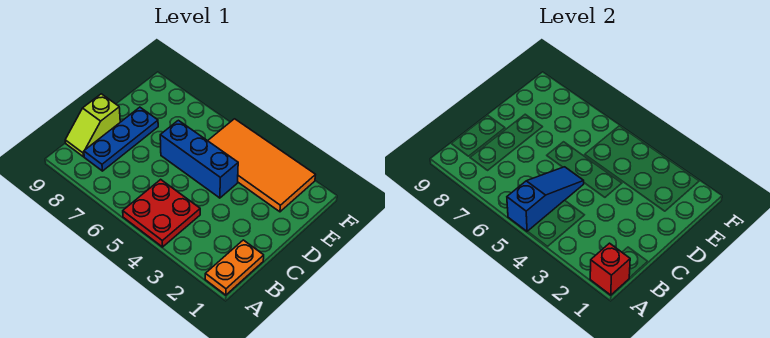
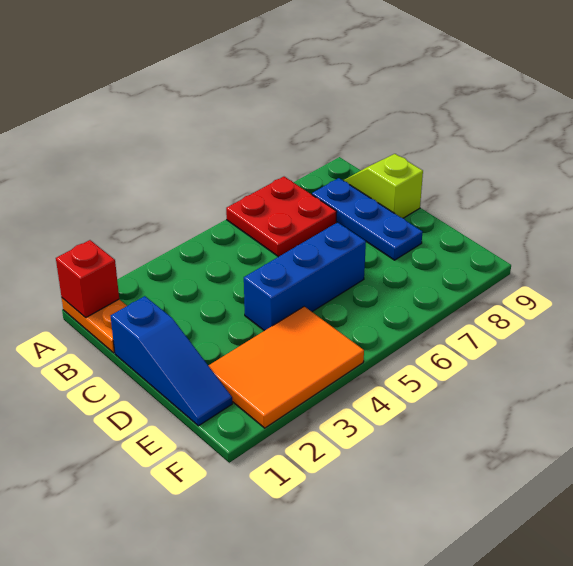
red 2x2 plate [123,179,200,247] -> red 2x2 plate moved to [226,177,337,257]
blue 1x3 slope [507,167,584,231] -> blue 1x3 slope moved to [111,296,232,426]
orange 2x4 tile [208,119,315,212] -> orange 2x3 tile [208,306,364,428]

